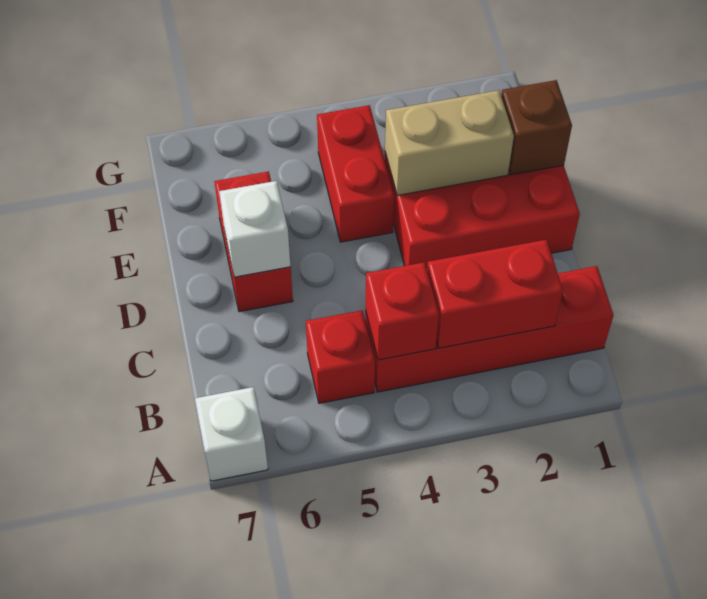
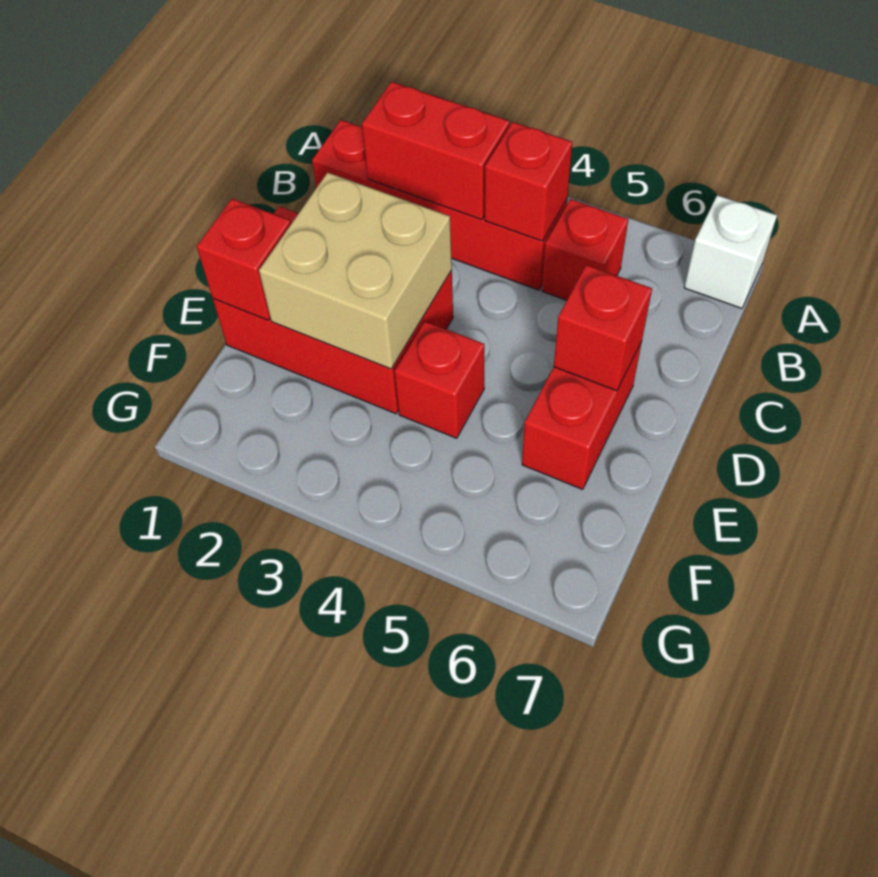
white 1x1 brick [219,181,291,277] -> red 1x1 brick [554,265,652,391]
brown 1x1 brick [501,80,572,175] -> red 1x1 brick [197,199,291,320]
tan 1x2 brick [385,90,514,195] -> tan 2x2 brick [259,173,452,369]
red 1x2 brick [317,105,394,242] -> red 1x1 brick [394,321,484,438]

